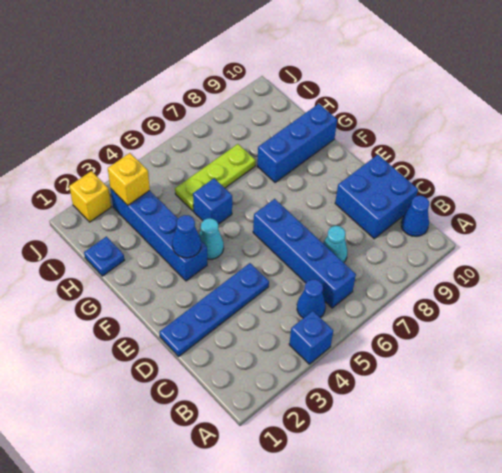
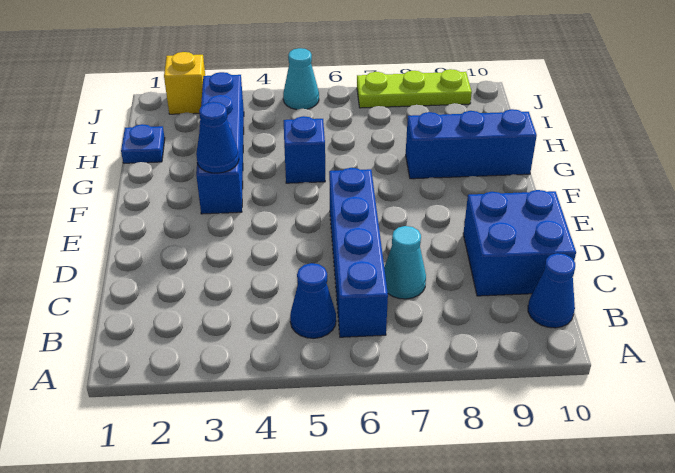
blue 1x1 brick [289,311,333,364] -> none
blue 1x4 plate [160,263,269,356] -> none
cyan 1x1 cone [199,218,224,259] -> cyan 1x1 cone moved to [283,48,319,110]
lime 1x3 plate [175,144,256,211] -> lime 1x3 plate moved to [357,69,472,108]
yellow 1x1 brick [108,153,150,205] -> none

